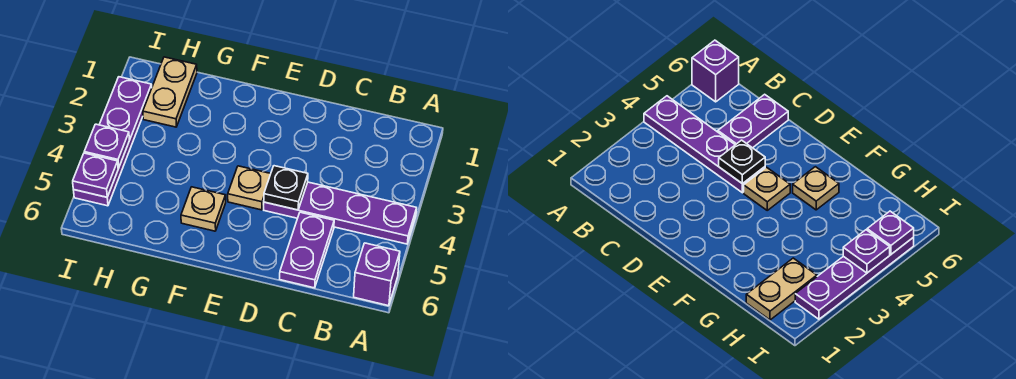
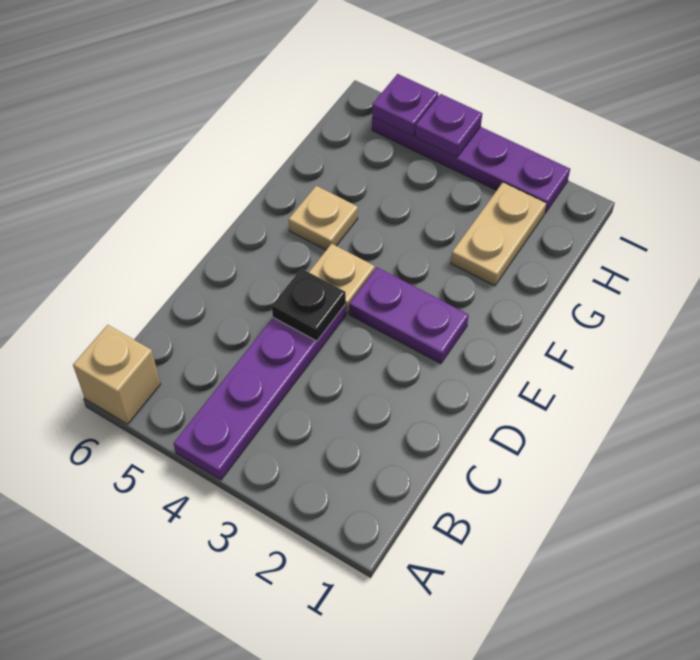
purple 1x1 brick [354,243,400,306] -> tan 1x1 brick [73,325,160,424]
purple 1x2 plate [280,212,334,288] -> purple 1x2 plate moved to [349,267,469,364]
tan 1x2 plate [143,57,197,127] -> tan 1x2 plate turned to [451,183,546,286]

